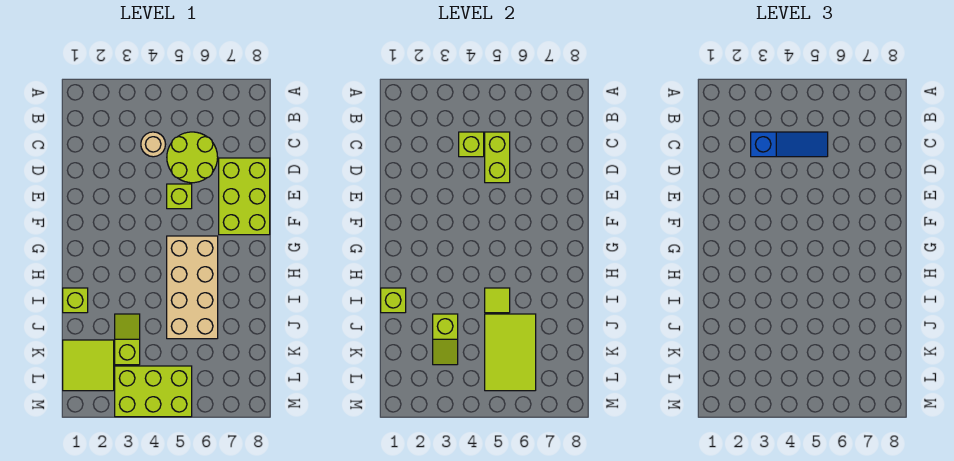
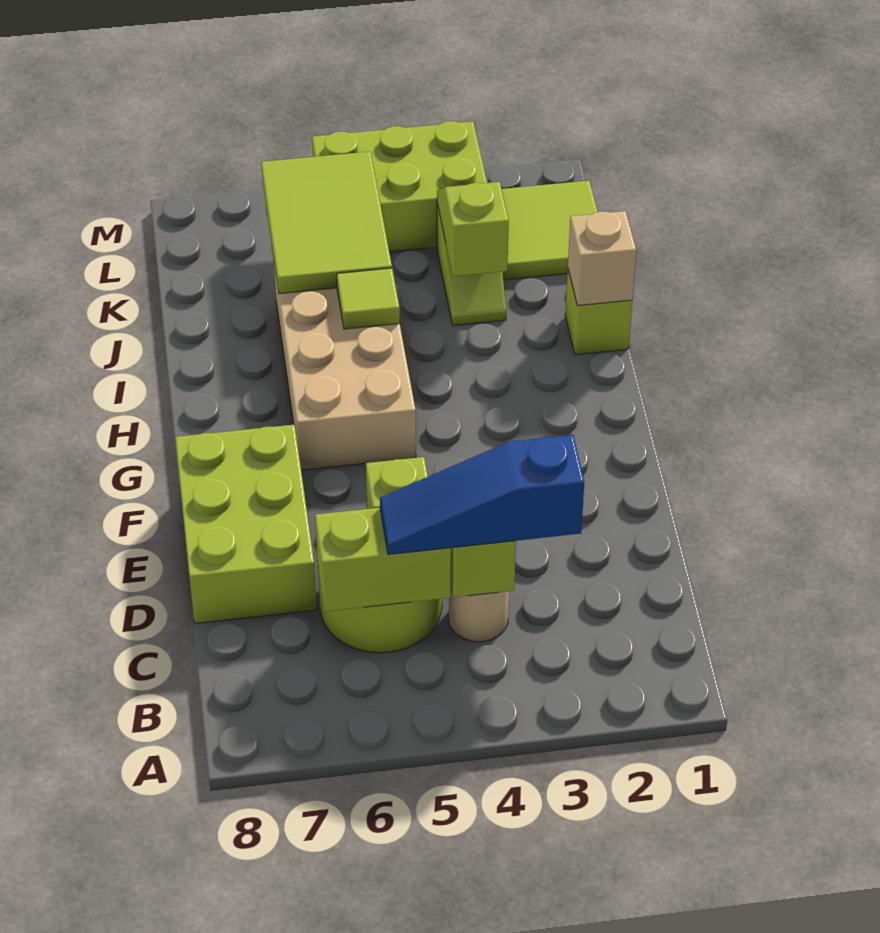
lime 1x2 brick [485,132,510,183] -> lime 1x2 brick turned to [315,508,451,611]
lime 1x1 brick [381,288,406,313] -> tan 1x1 brick [568,211,636,306]

